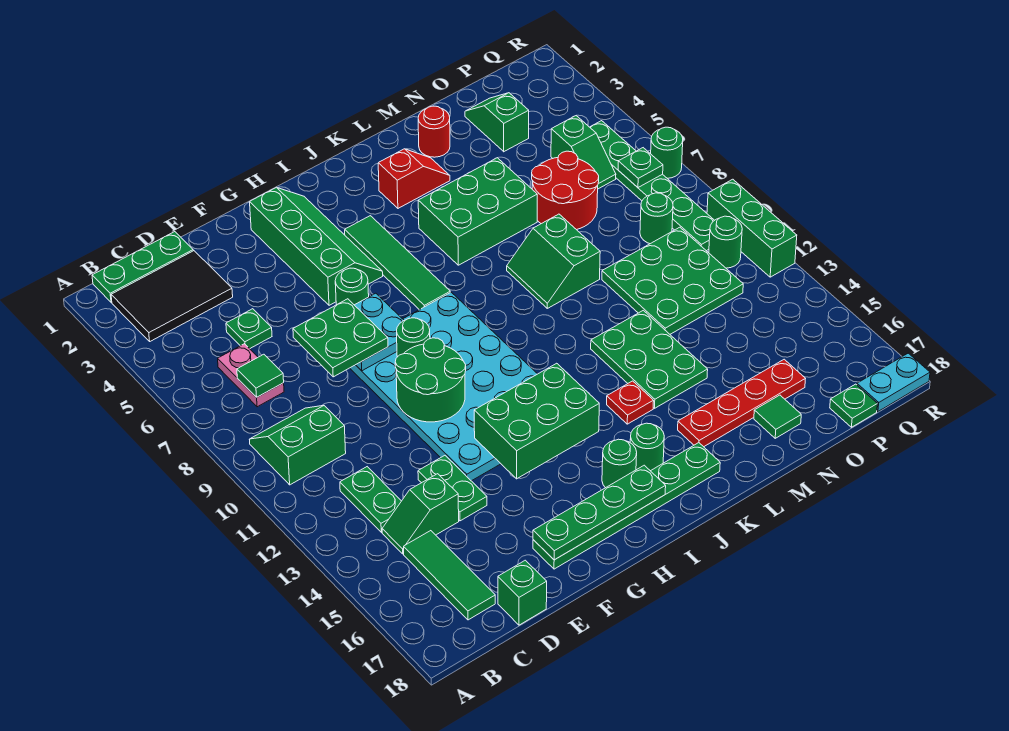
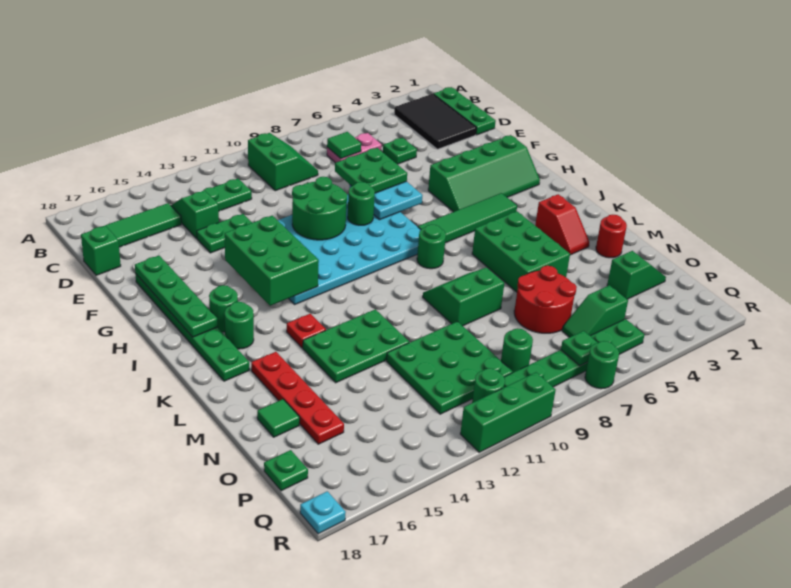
green 1x1 round brick [335,268,369,305] -> green 1x1 round brick moved to [417,225,446,269]
cyan 1x2 plate [857,353,930,411] -> cyan 1x1 plate [300,491,346,534]

